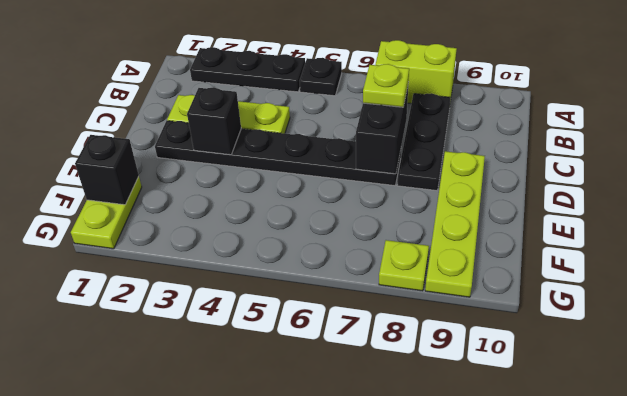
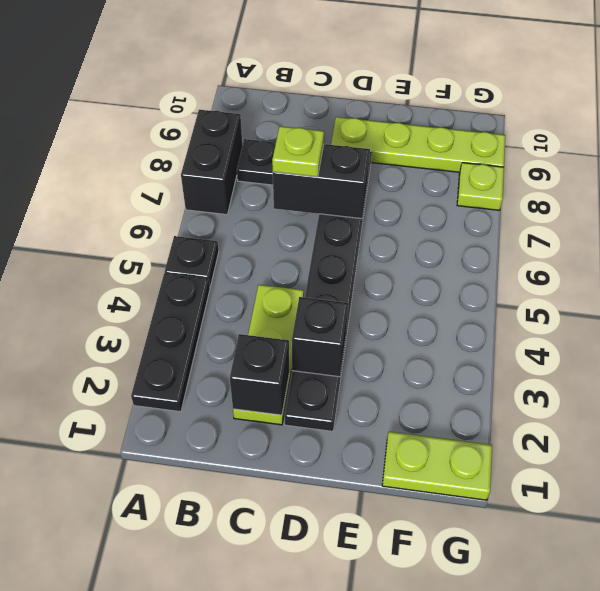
lime 1x2 brick [375,40,457,104] -> black 1x2 brick [181,110,242,215]
black 1x1 brick [75,135,139,205] -> black 1x1 brick moved to [230,334,289,415]

